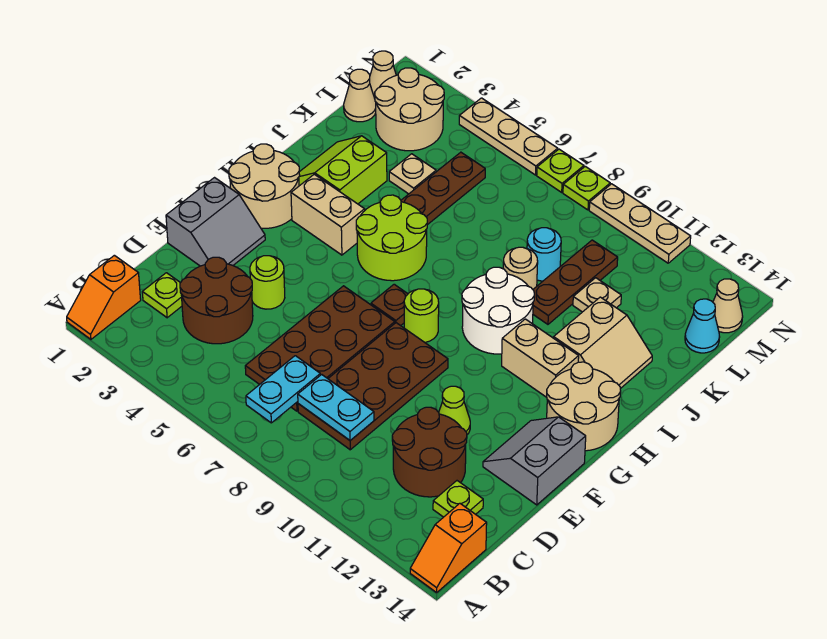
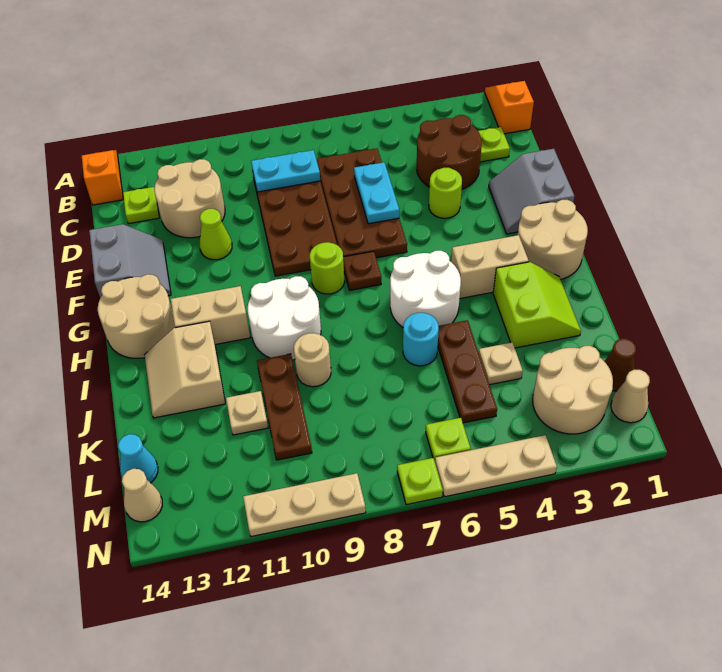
cyan 1x2 plate [246,356,320,423] -> cyan 1x2 plate moved to [354,162,399,224]
brown 2x2 round brick [392,407,467,497] -> tan 2x2 round brick [154,159,225,238]
lime 2x2 round brick [356,195,427,281] -> white 2x2 round brick [390,251,461,327]
cyan 1x1 round brick [527,228,561,281] -> cyan 1x1 round brick moved to [403,313,439,366]
tan 1x1 cone [344,69,376,122] -> brown 1x1 cone [604,339,636,391]
lime 1x1 plate [563,166,610,210] -> lime 1x1 plate moved to [426,418,471,461]

